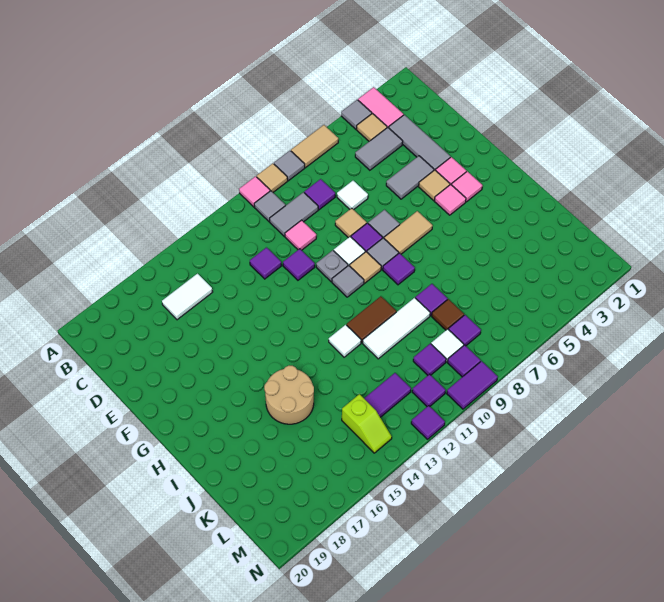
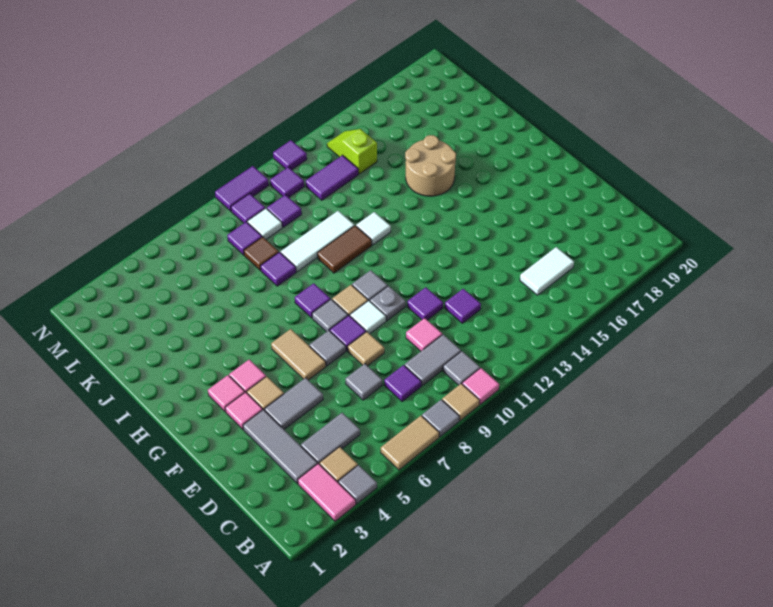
white 1x1 tile [337,181,368,210] -> grey 1x1 tile [346,364,382,400]
tan 1x2 tile [384,211,433,254] -> tan 1x2 tile turned to [271,329,326,380]

